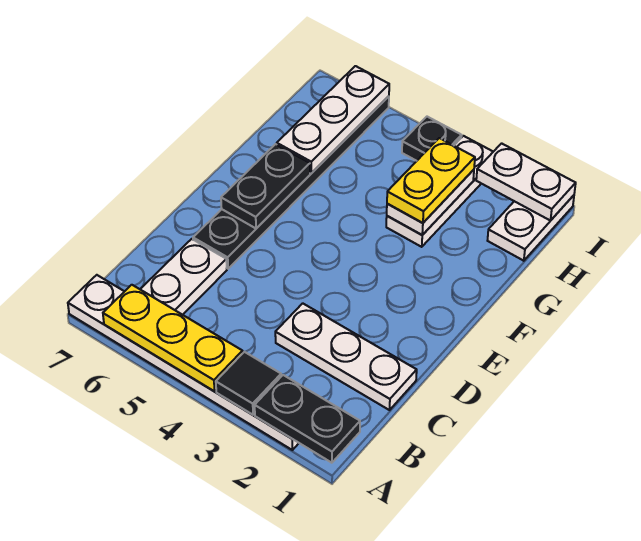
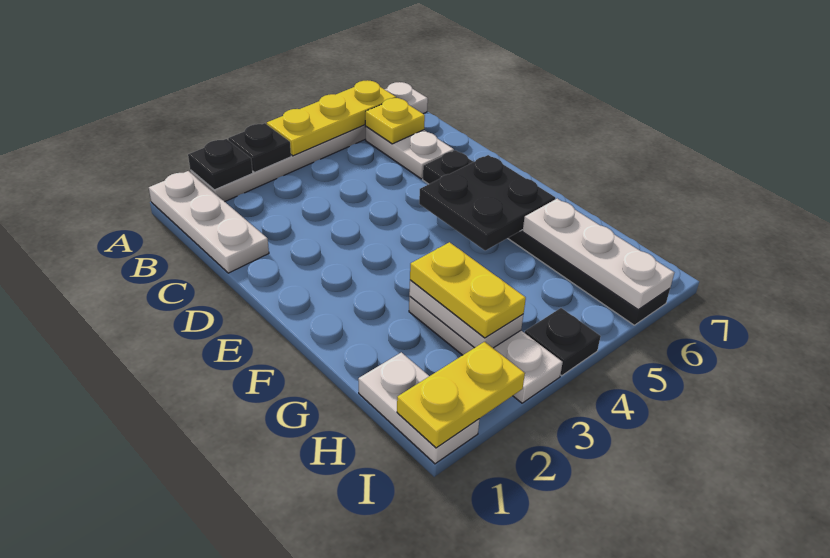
black 1x2 plate [255,375,360,463] -> black 1x1 plate [188,139,253,190]
black 1x1 tile [216,352,281,415] -> black 1x1 plate [228,123,291,172]
none -> yellow 1x1 plate [365,98,425,144]
white 1x3 plate [275,303,417,410] -> white 1x3 plate turned to [149,171,269,273]
black 1x2 plate [221,144,310,228] -> black 2x2 plate [419,155,555,250]
white 1x2 plate [476,143,576,221] -> yellow 1x2 plate [397,342,525,448]

